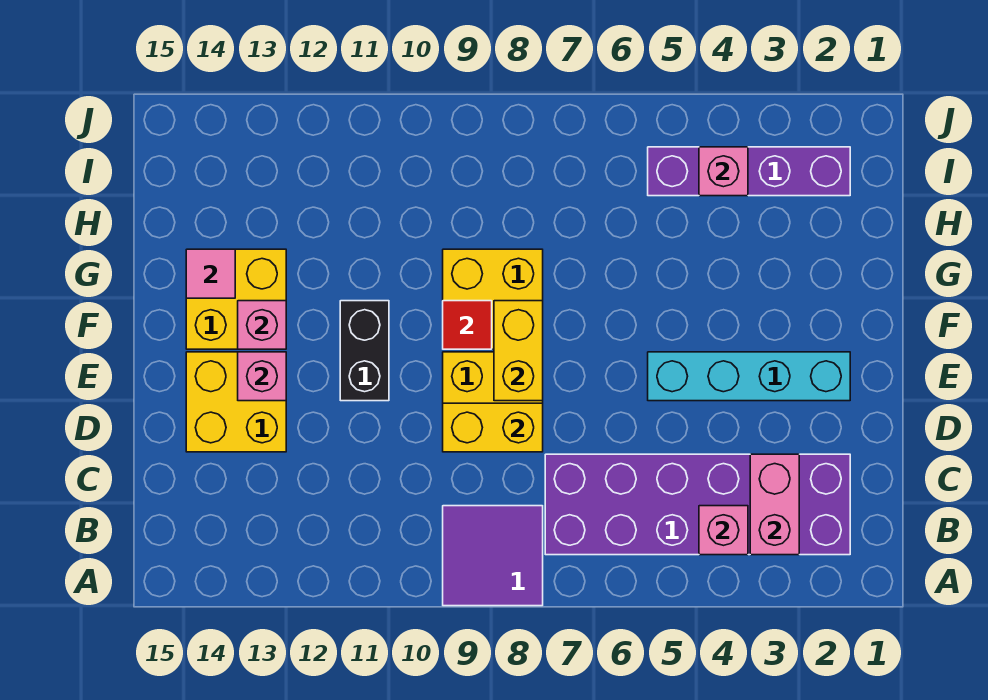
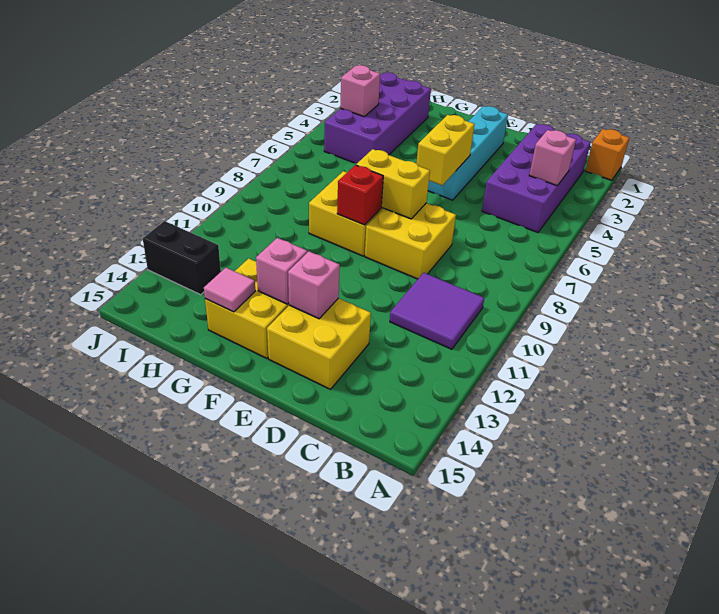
none -> orange 1x1 brick [585,129,629,180]
purple 2x2 tile [443,506,543,606] -> purple 2x2 tile moved to [390,273,484,349]
purple 2x6 brick [545,454,850,555] -> purple 2x4 brick [482,124,591,233]
pink 1x2 brick [750,454,799,555] -> none
yellow 1x2 brick [443,403,543,452] -> yellow 1x2 brick moved to [416,115,475,185]
black 1x2 brick [340,301,389,401] -> black 1x2 brick moved to [143,221,221,295]
red 1x1 tile [443,301,492,349] -> red 1x1 brick [337,165,383,225]
purple 1x4 brick [648,147,850,196] -> purple 2x4 brick [324,73,431,164]

